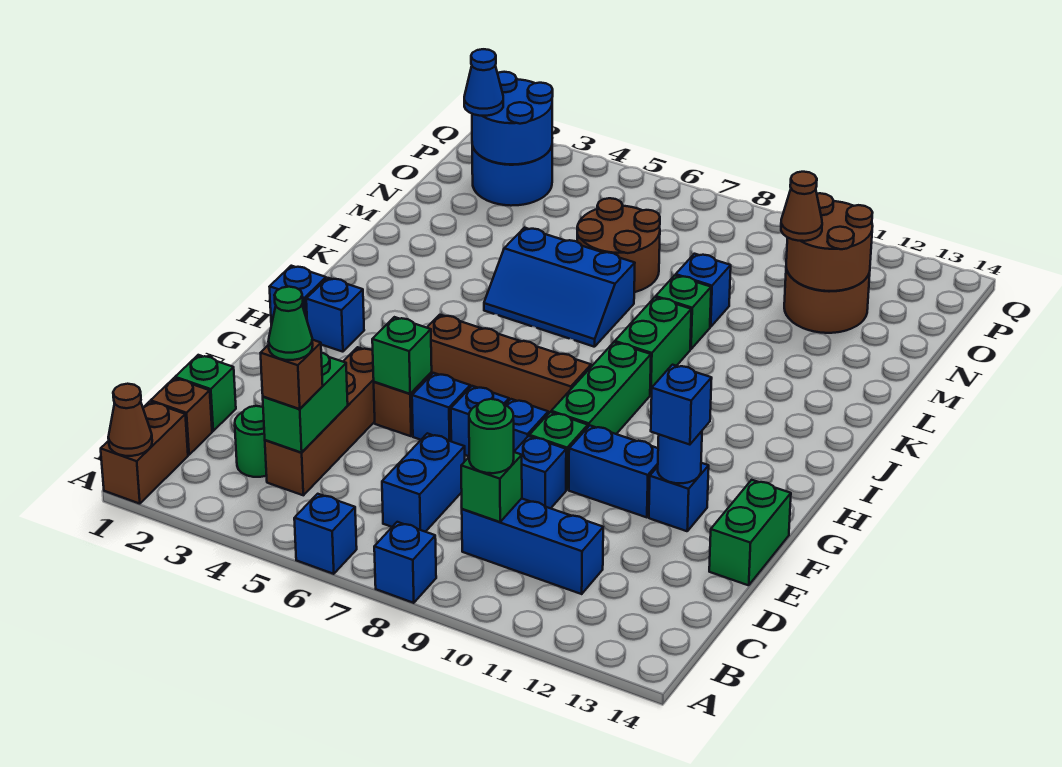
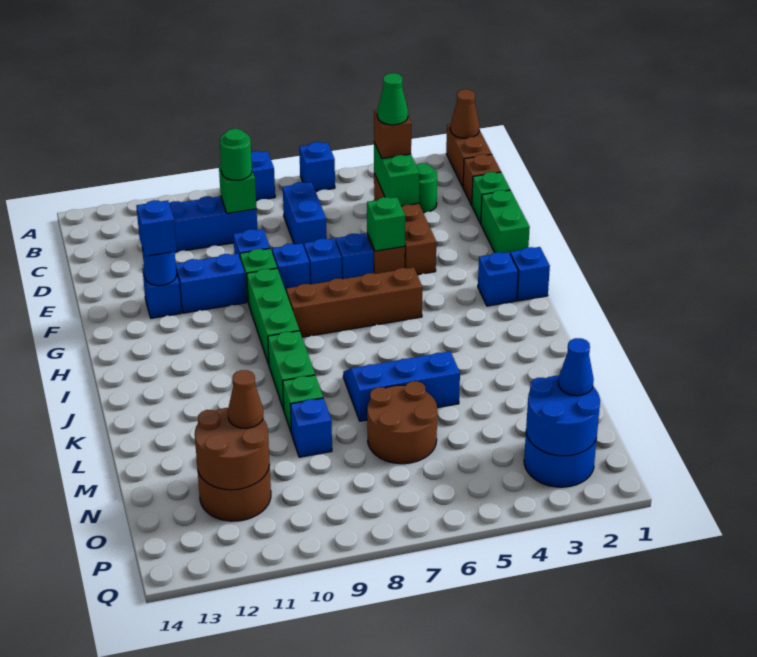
green 1x2 brick [709,480,791,585] -> green 1x2 brick moved to [480,190,530,253]

